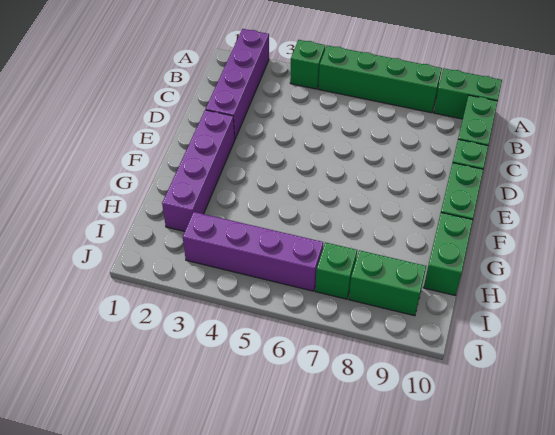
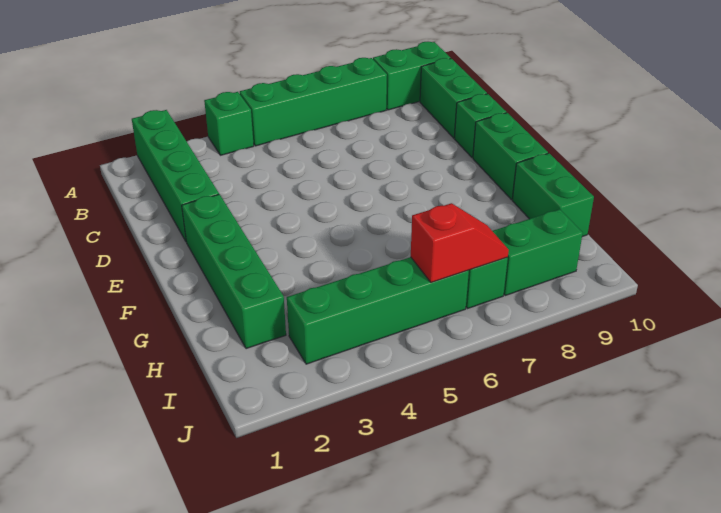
purple 1x4 brick [206,29,269,139] -> green 1x4 brick [132,110,219,241]
purple 1x4 brick [162,110,235,231] -> green 1x4 brick [182,194,286,349]
purple 1x4 brick [183,212,323,291] -> green 1x4 brick [287,257,469,364]
none -> red 1x2 slope [411,203,509,282]

